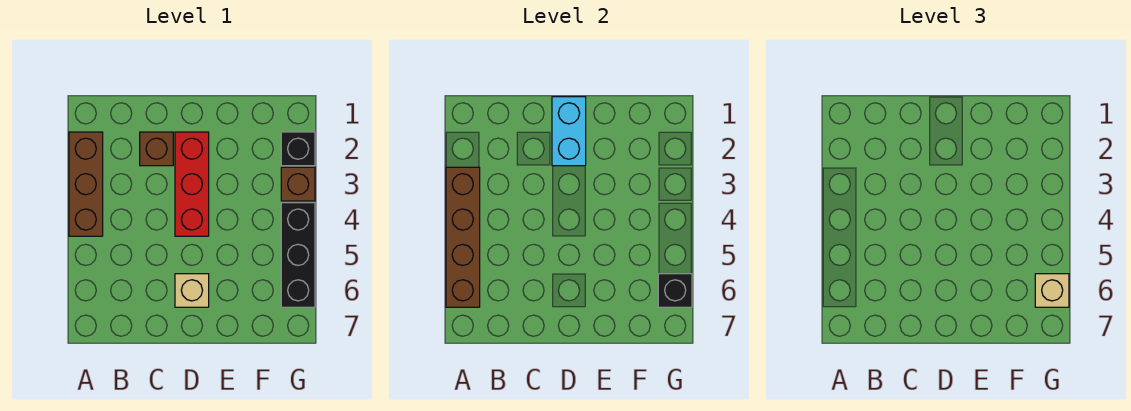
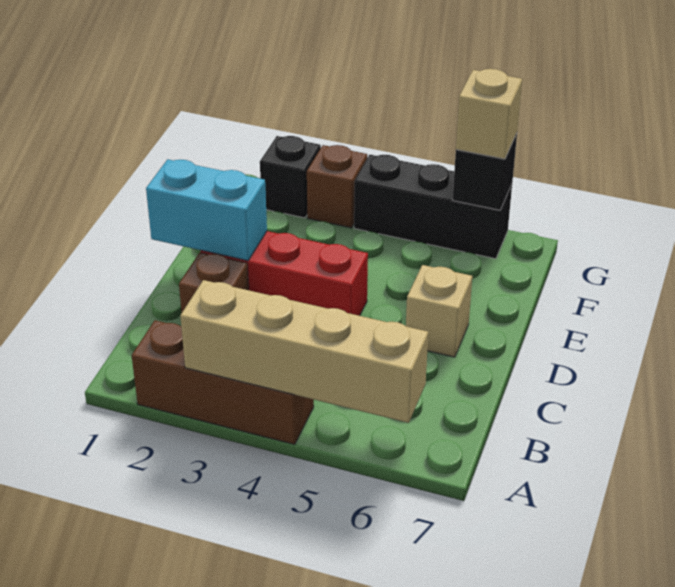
brown 1x4 brick [446,167,480,307] -> tan 1x4 brick [180,280,428,423]

